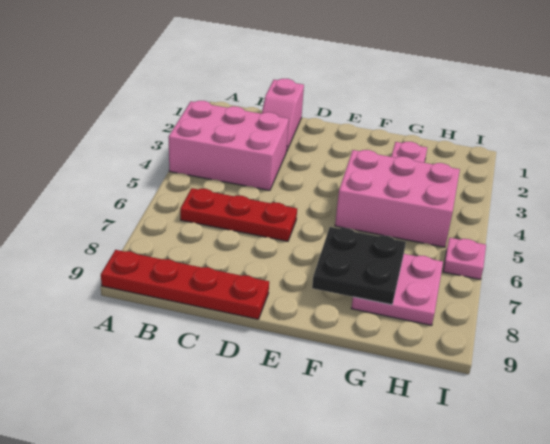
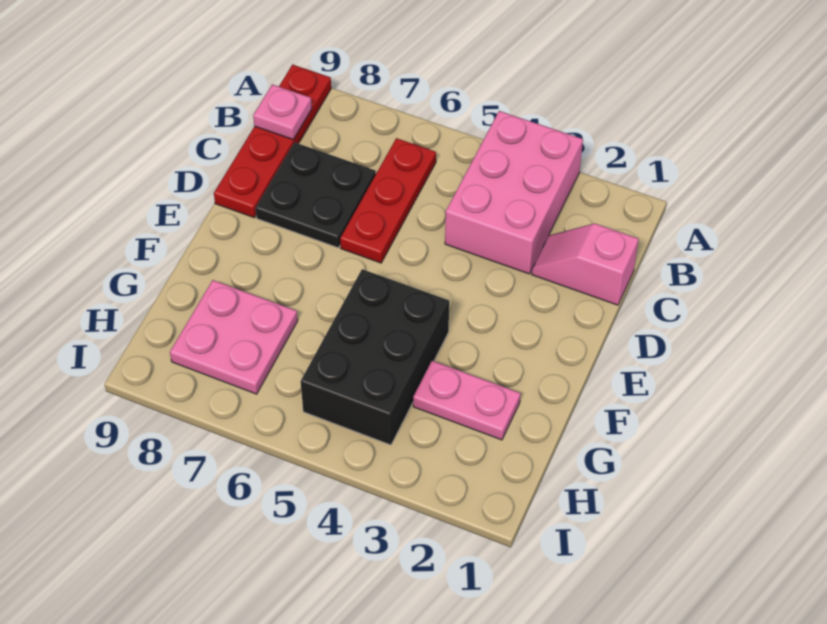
pink 2x3 brick [335,150,460,247] -> black 2x3 brick [301,269,449,445]
black 2x2 plate [312,227,406,305] -> black 2x2 plate moved to [255,142,376,248]
pink 1x1 plate [443,238,486,279] -> pink 1x1 plate moved to [253,84,312,139]

